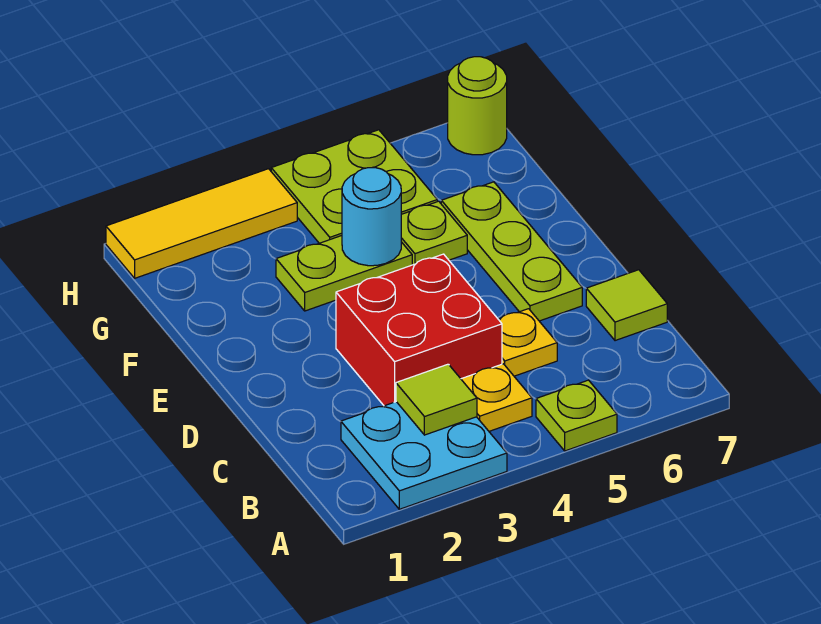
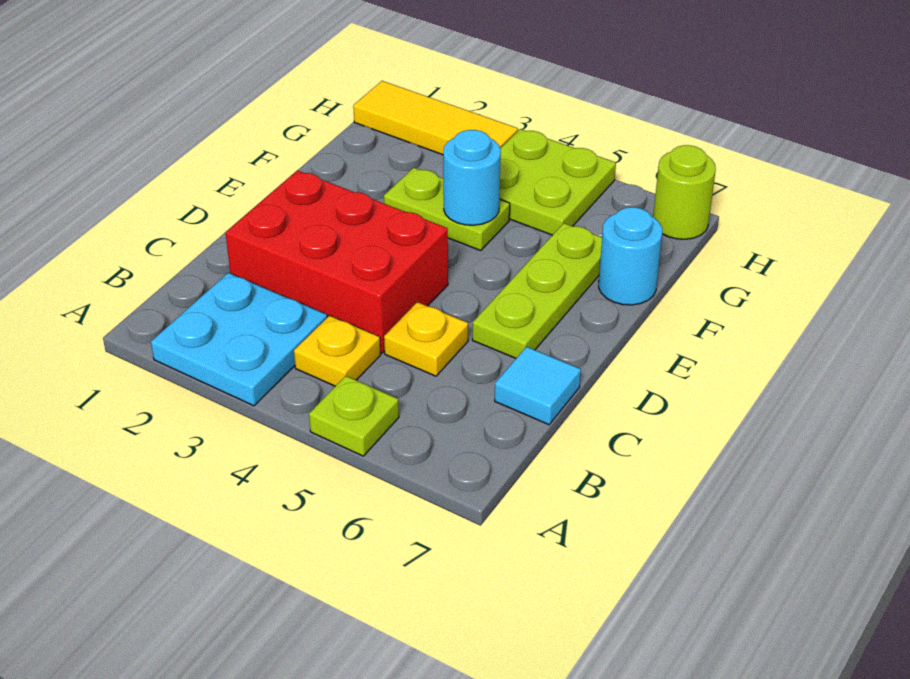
lime 1x1 tile [396,364,477,435] -> none
red 2x2 brick [336,254,502,406] -> red 2x3 brick [225,170,448,353]
lime 1x1 tile [586,270,667,341] -> cyan 1x1 tile [495,347,581,425]
lime 1x1 plate [401,201,467,265] -> none
none -> cyan 1x1 round brick [599,207,662,305]

